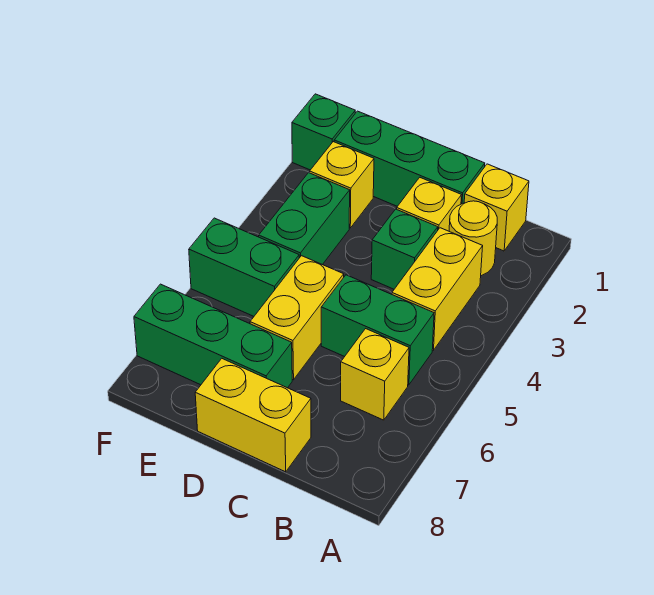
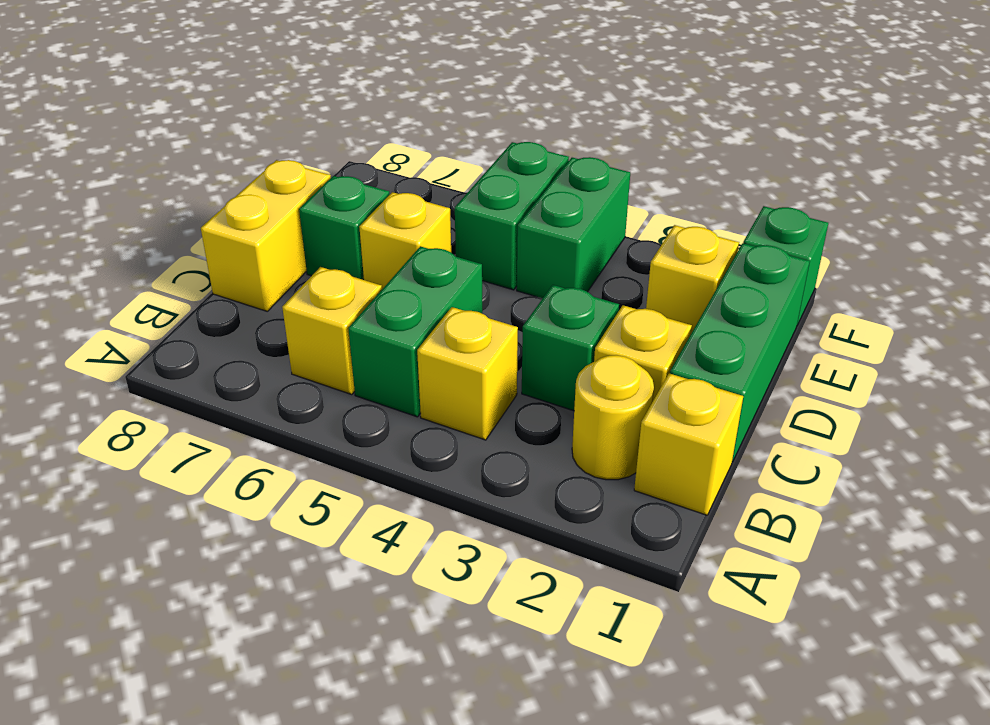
yellow 1x2 brick [392,228,483,350] -> yellow 1x1 brick [417,307,518,440]
yellow 1x2 brick [250,256,344,380] -> yellow 1x1 brick [359,192,451,289]
green 1x3 brick [134,284,292,388] -> green 1x1 brick [299,176,390,280]
green 1x2 brick [259,173,350,265] -> green 1x2 brick turned to [517,157,630,298]

